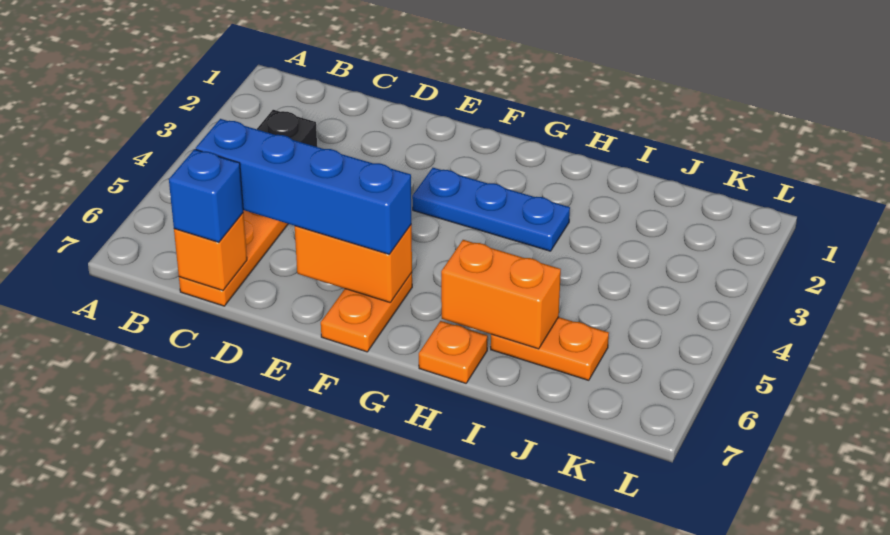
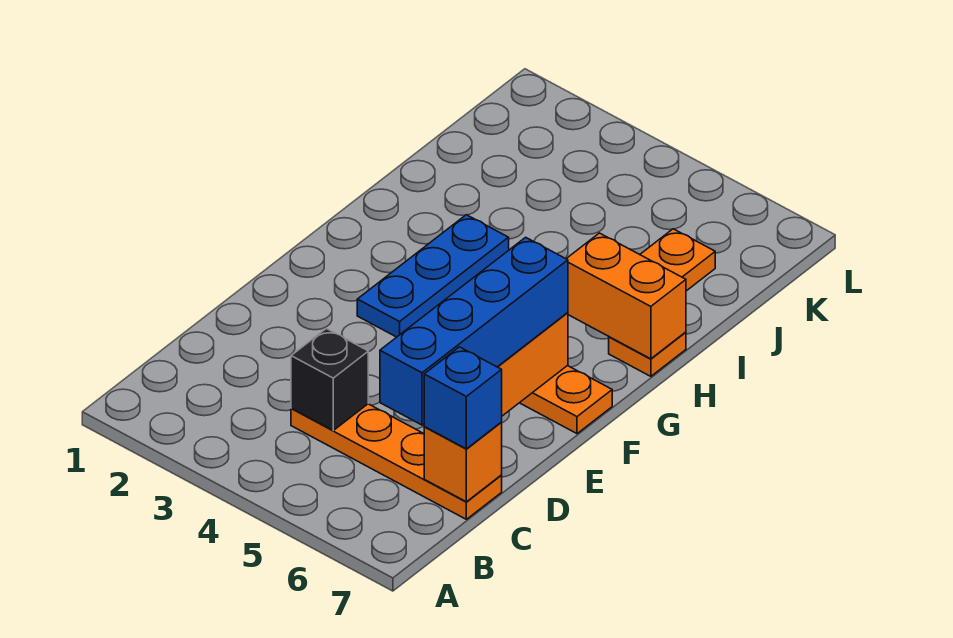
orange 1x2 brick [441,240,561,349] -> orange 1x2 brick turned to [566,233,686,359]

